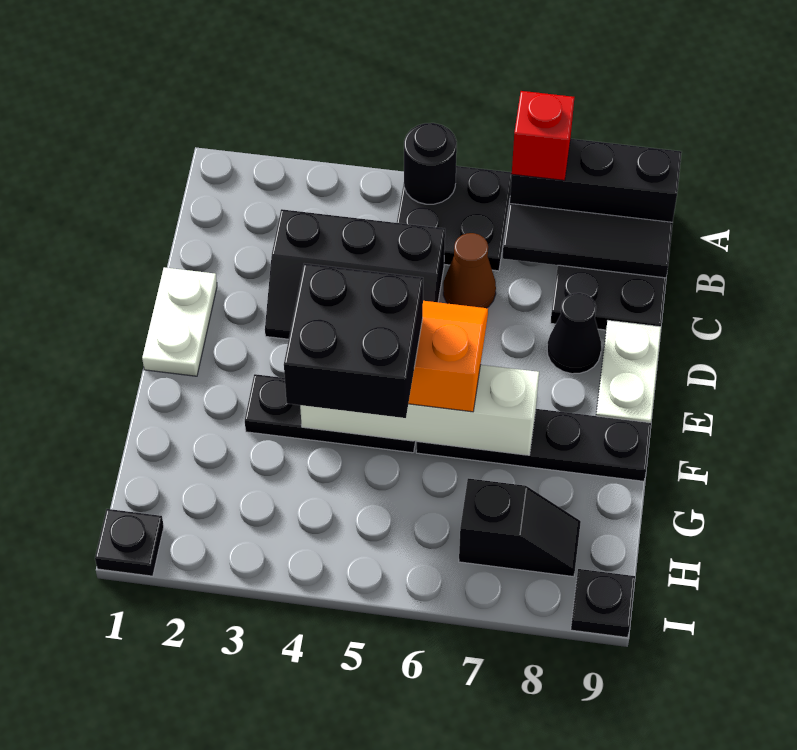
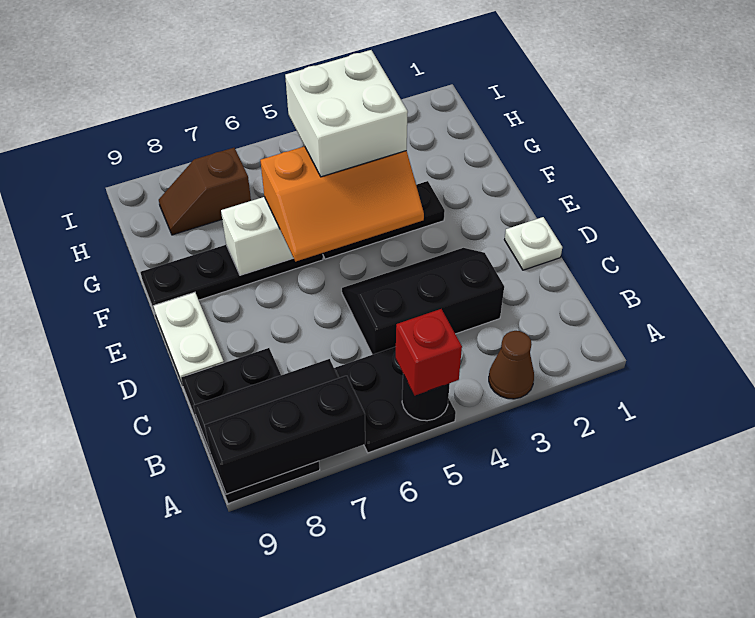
red 1x1 brick [512,91,574,180] -> red 1x1 brick moved to [396,309,462,395]
brown 1x1 cone [443,233,496,308] -> brown 1x1 cone moved to [489,331,534,399]
white 1x2 plate [142,267,217,376] -> white 1x1 plate [504,217,562,270]
black 1x1 cone [547,293,601,374] -> none
black 2x2 brick [284,264,423,418] -> white 2x2 brick [285,50,408,177]
black 1x2 slope [459,478,581,577] -> brown 1x2 slope [159,148,251,235]
black 1x1 plate [95,509,164,576] -> none
black 1x1 plate [571,569,635,638] -> none

